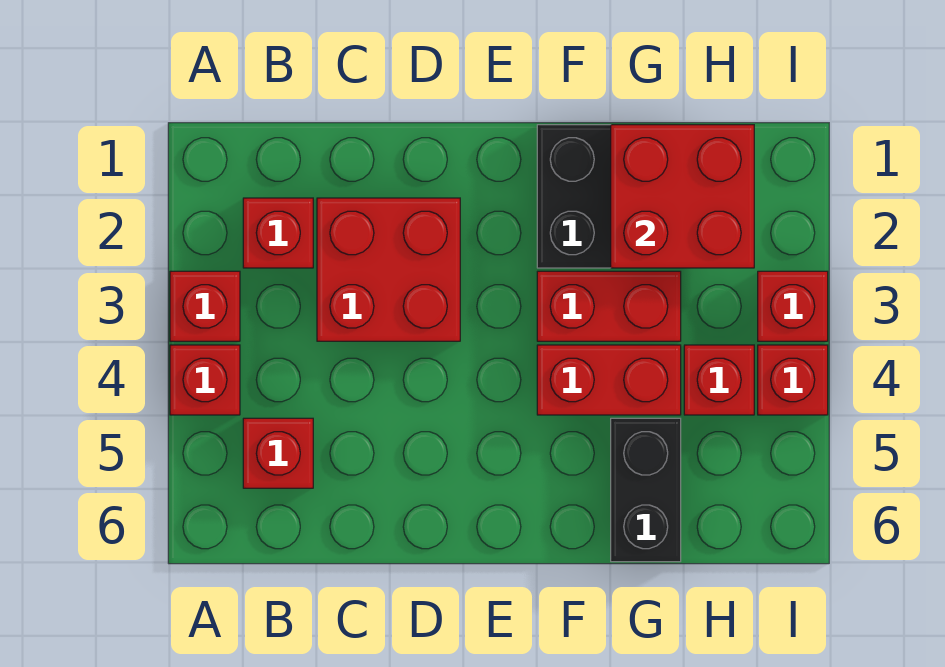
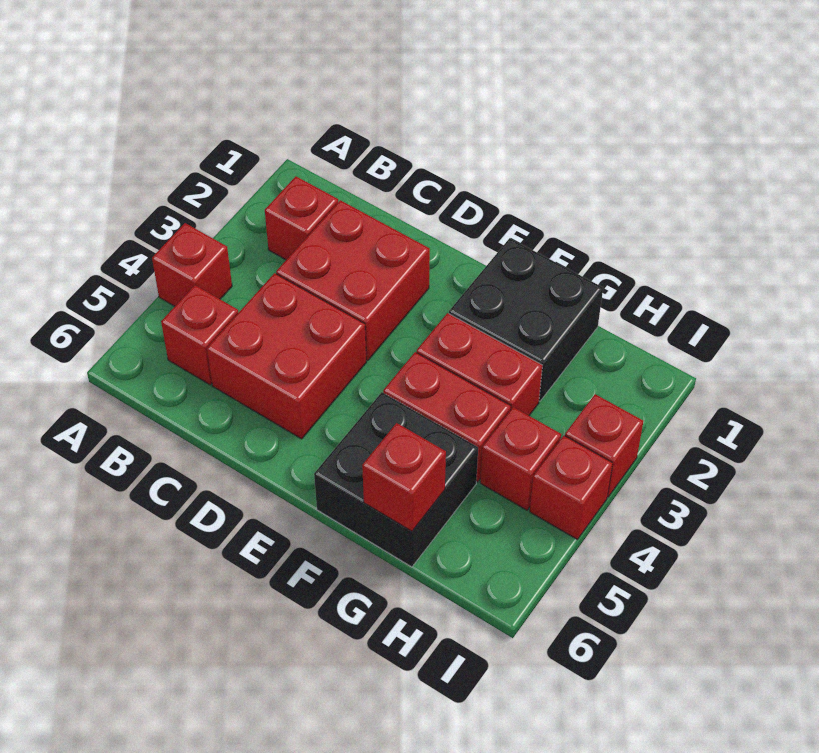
red 1x1 brick [170,271,240,341] -> red 1x1 brick moved to [362,423,446,531]
red 2x2 brick [611,125,754,268] -> red 2x2 brick moved to [207,273,366,439]
black 1x2 brick [611,418,681,562] -> black 2x2 brick [314,392,478,567]

